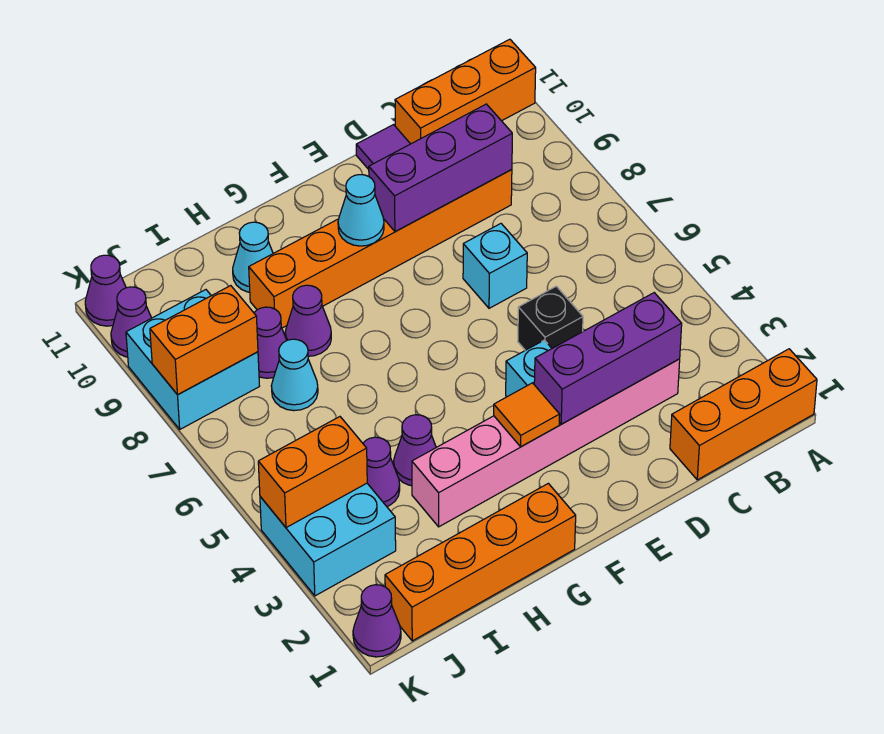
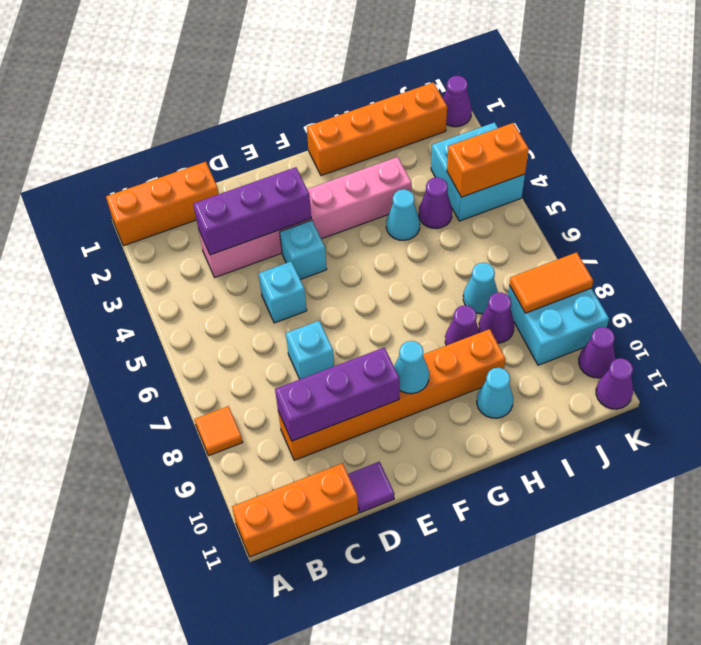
black 1x1 brick [518,286,583,350] -> cyan 1x1 brick [259,261,307,323]
orange 1x1 tile [494,383,560,447] -> orange 1x1 tile moved to [194,406,243,456]
purple 1x1 cone [394,415,436,486] -> cyan 1x1 cone [386,189,420,240]
orange 1x2 brick [150,286,258,395] -> orange 1x2 tile [510,252,593,313]

